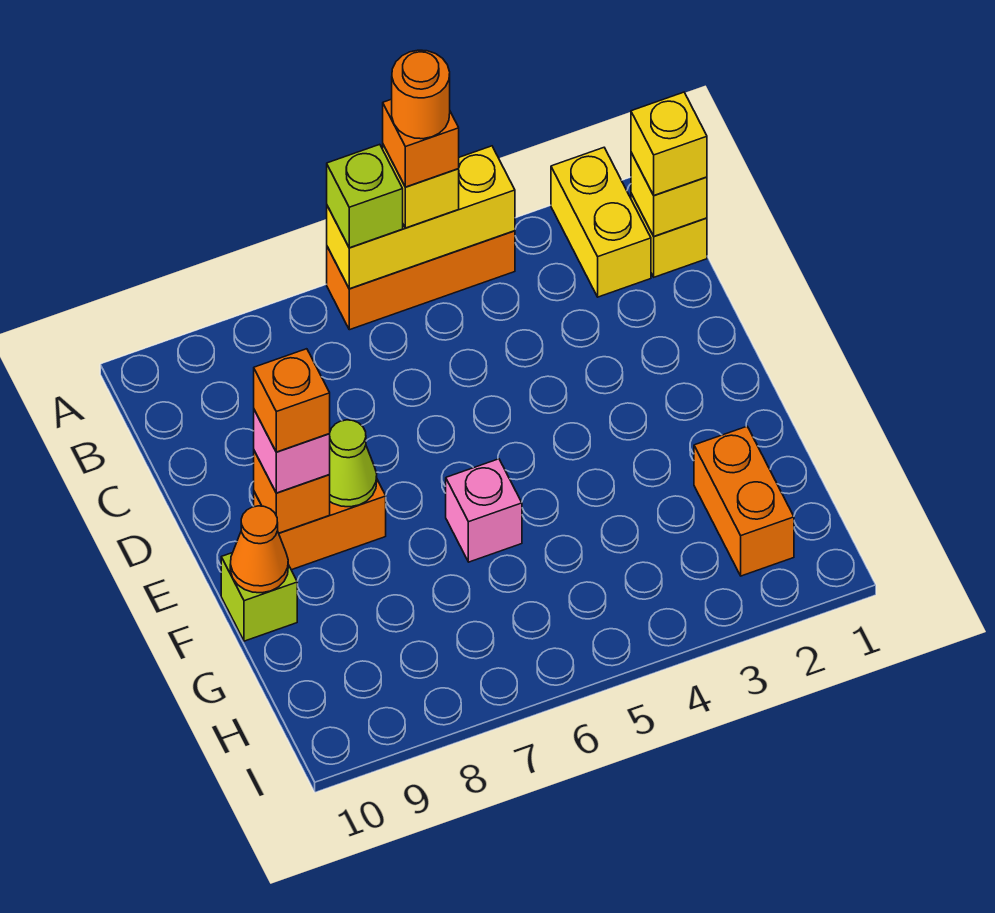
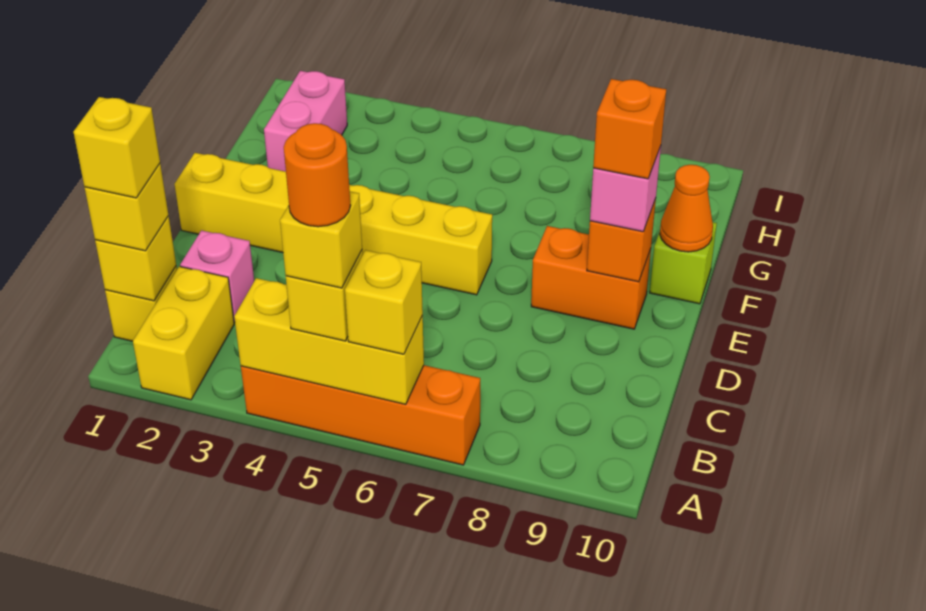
orange 1x3 brick [327,231,515,330] -> orange 1x4 brick [241,365,480,465]
orange 1x1 brick [383,99,459,187] -> yellow 1x1 brick [280,191,362,288]
lime 1x1 brick [327,144,403,248] -> yellow 1x1 brick [345,250,423,354]
none -> yellow 1x1 brick [74,97,160,198]
none -> yellow 1x6 brick [174,153,492,295]
lime 1x1 cone [330,420,377,507] -> none
pink 1x1 brick [446,459,522,562] -> pink 1x1 brick moved to [180,230,254,322]
orange 1x2 brick [694,426,794,576] -> pink 1x2 brick [264,71,347,171]

